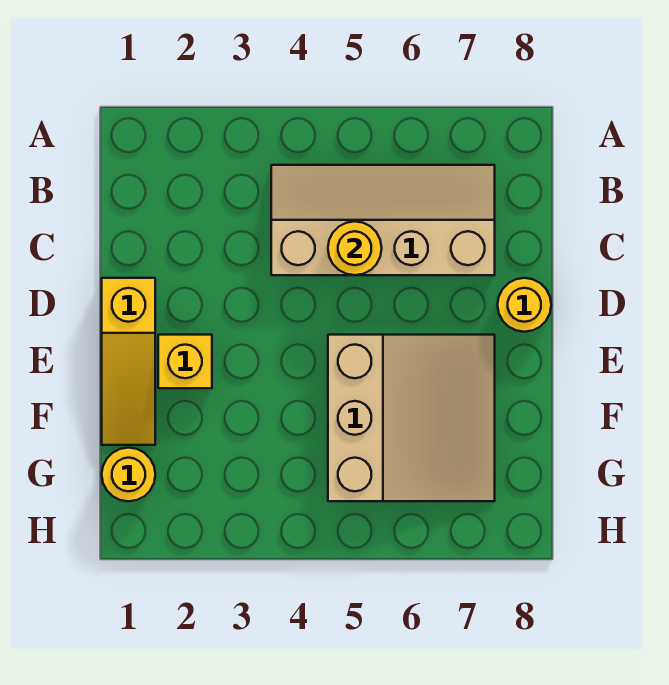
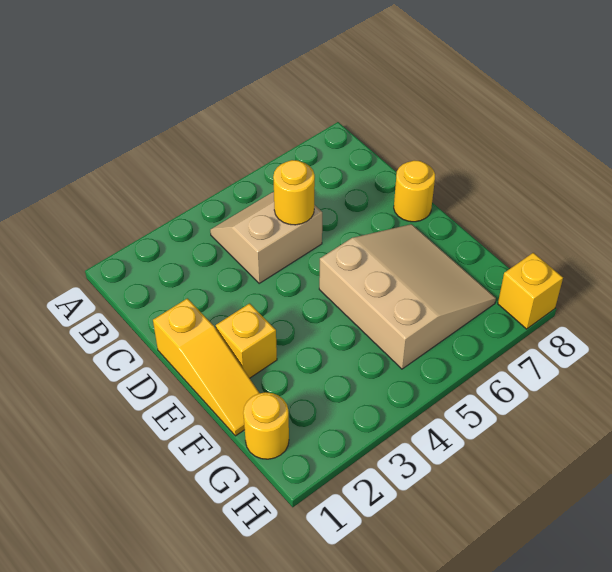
tan 2x4 slope [271,165,495,275] -> tan 2x2 slope [210,192,322,283]
none -> yellow 1x1 brick [498,253,563,329]

